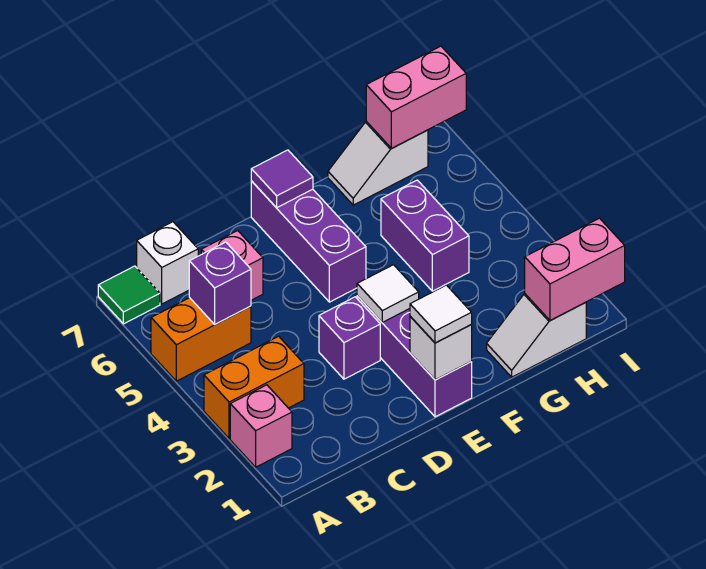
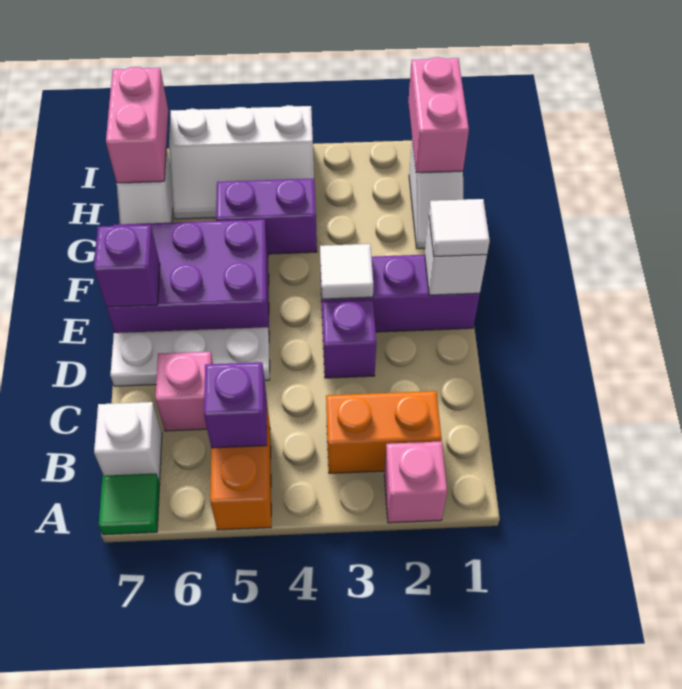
orange 1x2 brick [204,336,304,439] -> orange 1x2 brick turned to [326,391,442,473]
none -> white 1x3 plate [110,327,270,386]
purple 1x3 brick [251,181,366,302] -> purple 2x3 brick [106,219,269,333]
purple 1x1 tile [251,150,313,208] -> purple 1x1 brick [94,225,160,307]
none -> white 2x3 slope [169,105,314,219]

